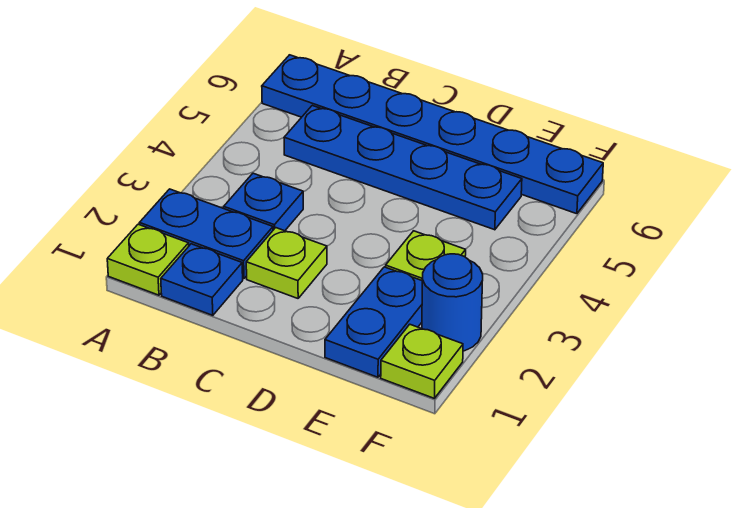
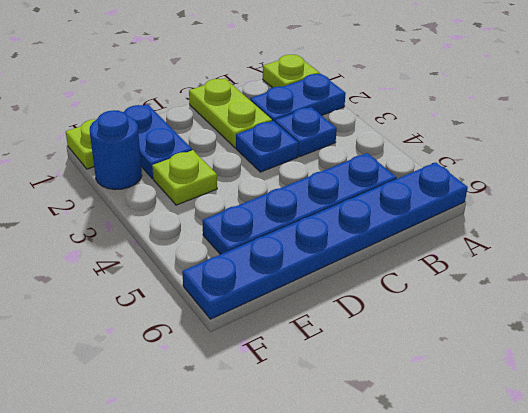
blue 1x1 plate [161,244,243,315] -> blue 1x1 plate moved to [236,121,299,172]
lime 1x1 plate [246,228,327,298] -> lime 1x2 plate [189,78,272,148]

